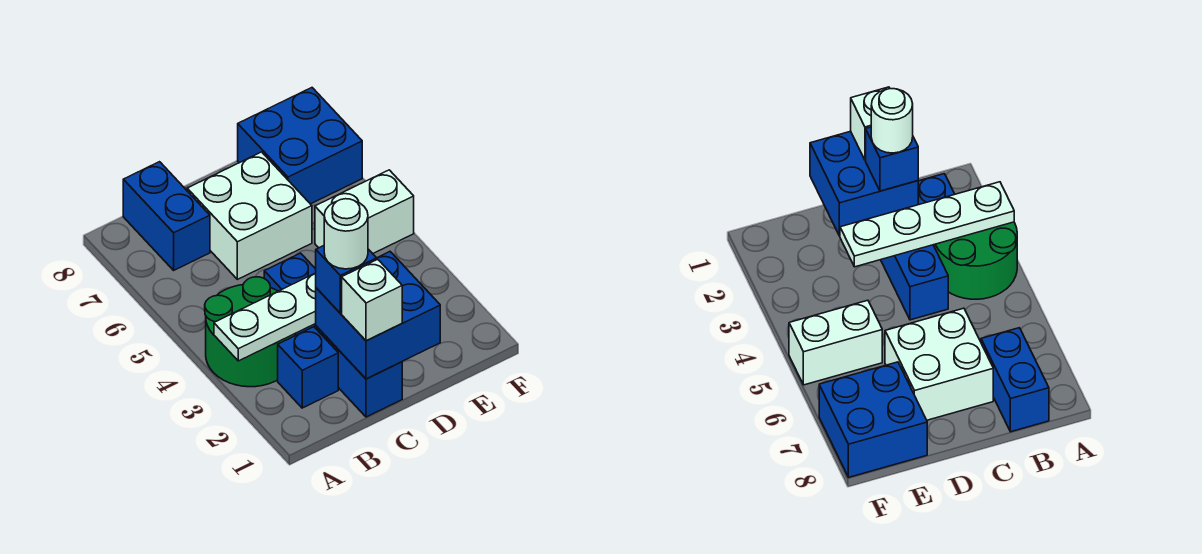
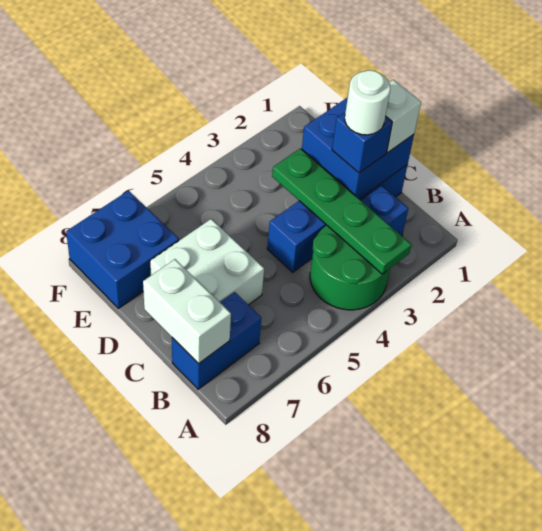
white 1x4 plate [214,273,316,361] -> green 1x4 plate [272,148,411,274]
white 1x2 brick [315,170,414,254] -> white 1x2 brick moved to [143,259,231,364]

